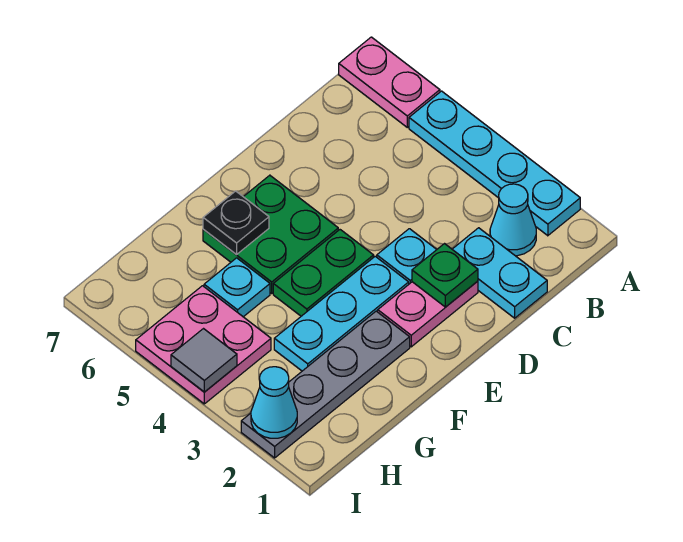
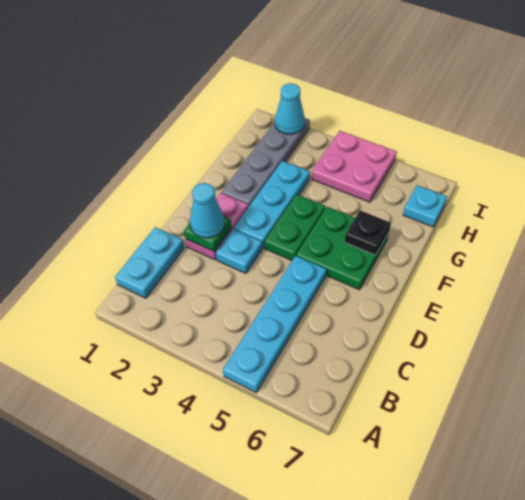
cyan 1x4 plate [409,91,580,236] -> cyan 1x4 plate turned to [223,256,326,393]
pink 1x2 plate [339,37,440,127] -> none
cyan 1x1 cone [490,184,536,256] -> cyan 1x1 cone moved to [190,183,224,238]
cyan 1x2 plate [452,228,547,318] -> cyan 1x2 plate turned to [115,227,184,298]
cyan 1x1 plate [204,258,270,317] -> cyan 1x1 plate moved to [403,185,447,227]
grey 1x1 tile [171,329,237,392] -> none

